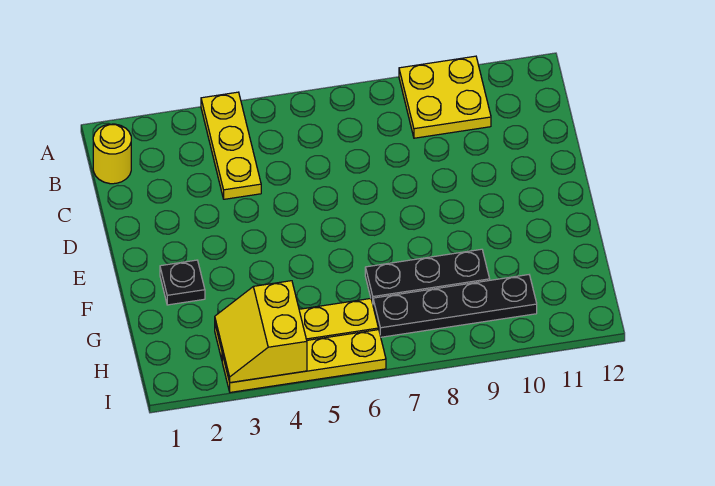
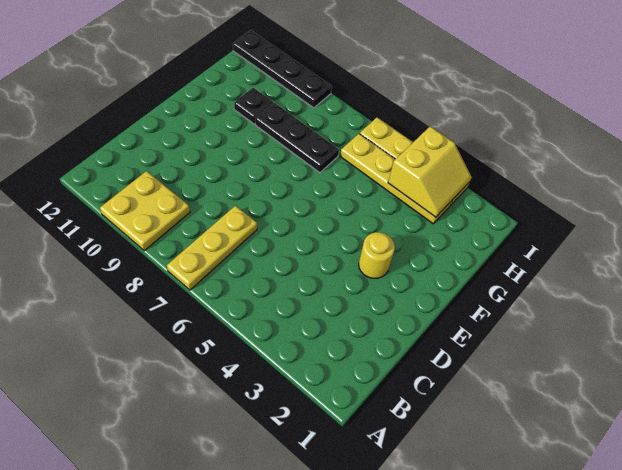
yellow 1x3 plate [201,92,261,199] -> yellow 1x3 plate moved to [167,206,257,290]
yellow 1x1 round brick [93,124,131,184] -> yellow 1x1 round brick moved to [359,232,395,278]
black 1x1 plate [160,260,205,305] -> black 1x1 plate moved to [234,88,273,124]
black 1x4 plate [373,275,537,337] -> black 1x4 plate moved to [233,30,332,108]

